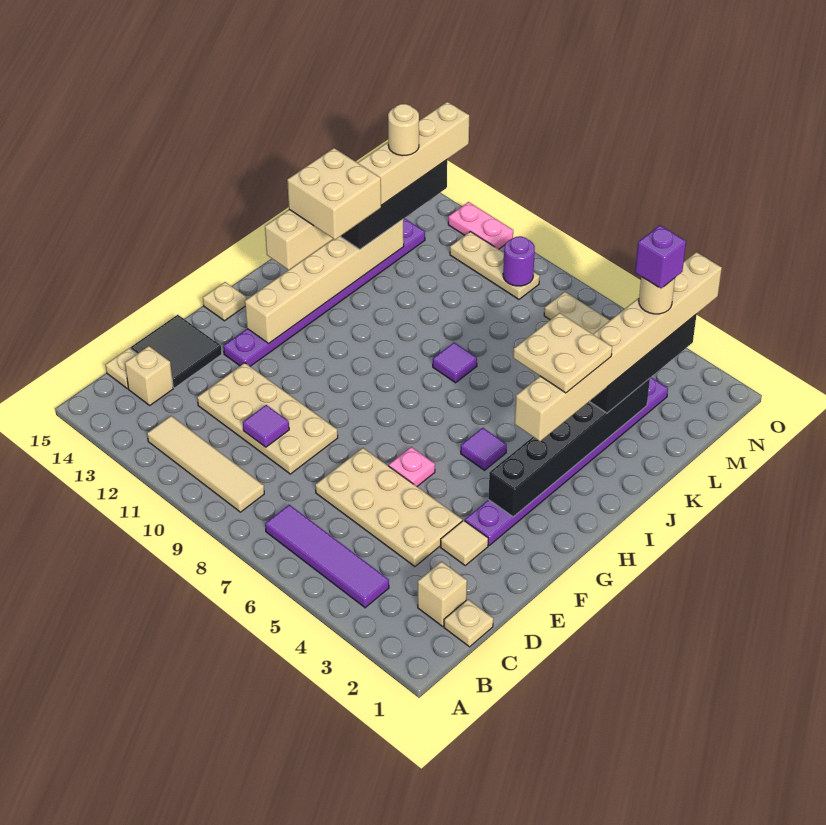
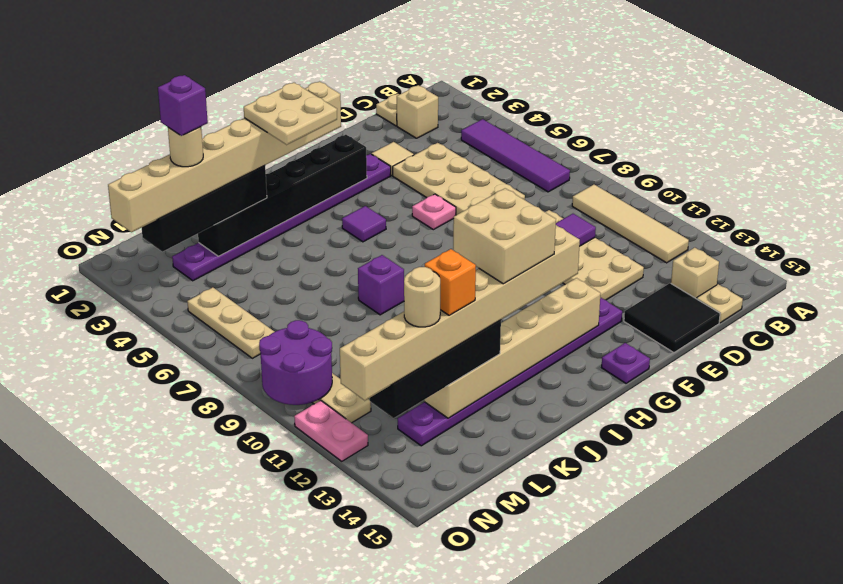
tan 1x1 plate [203,282,246,321] -> purple 1x1 plate [602,343,650,383]
purple 1x1 tile [433,342,477,383] -> purple 1x1 brick [358,255,404,315]
none -> orange 1x1 brick [425,249,476,316]
purple 1x1 round brick [503,236,535,286] -> purple 2x2 round brick [259,320,332,405]

